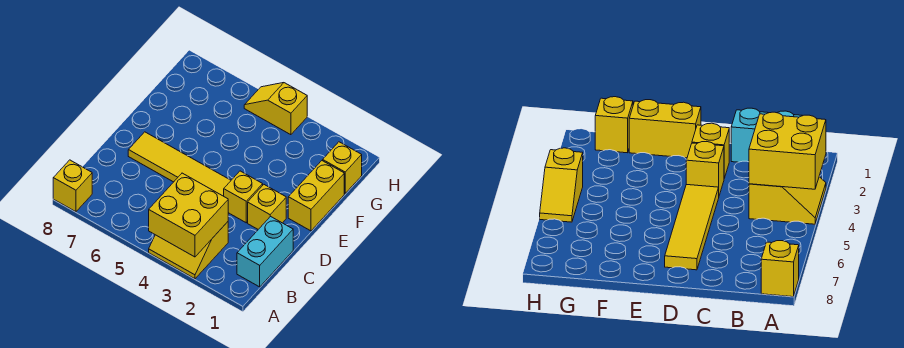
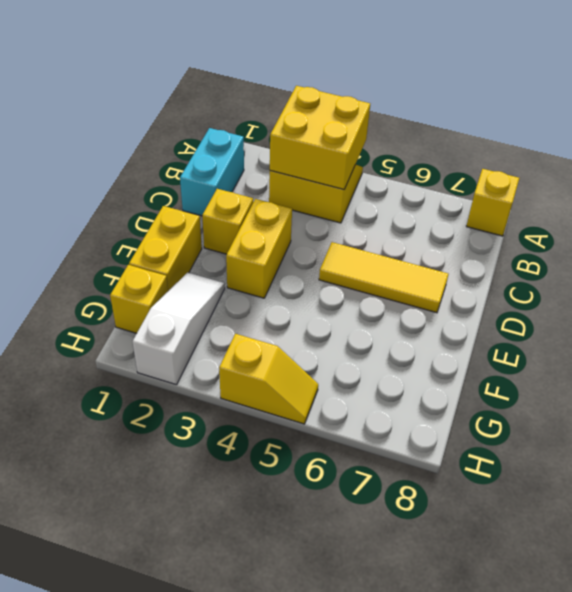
yellow 1x1 brick [224,171,263,223] -> yellow 1x2 brick [226,199,292,298]
yellow 1x4 tile [128,132,231,196] -> yellow 1x3 tile [319,242,448,313]
none -> white 1x3 slope [132,273,225,385]

